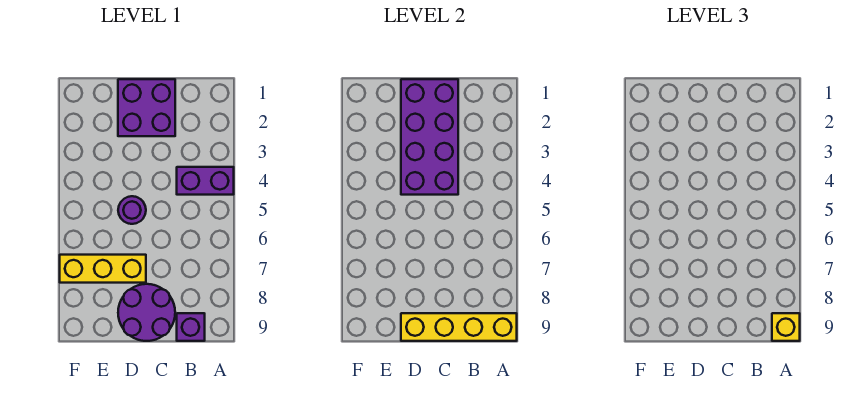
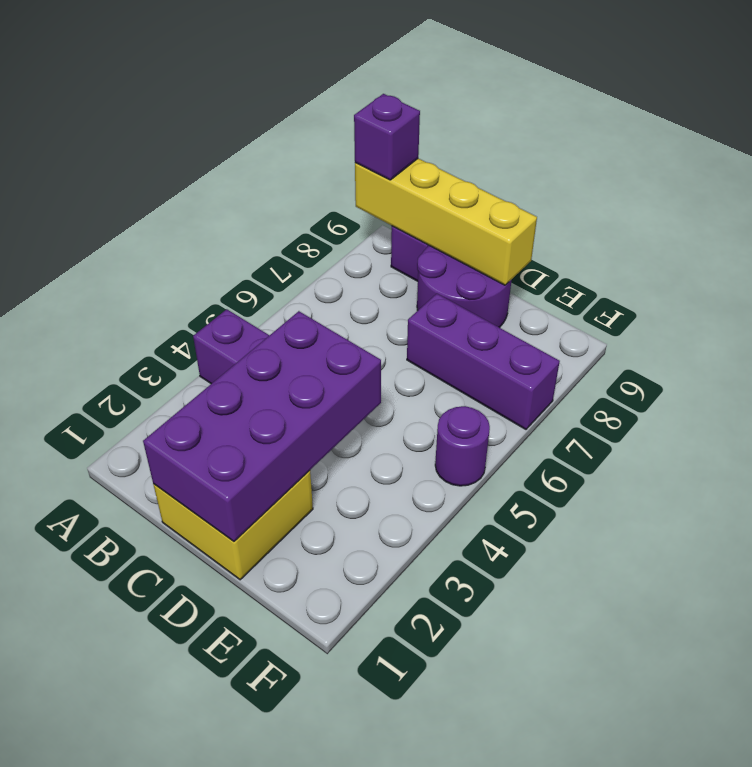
yellow 1x1 brick [772,313,800,341] -> purple 1x1 brick [354,94,420,180]
purple 2x2 brick [118,79,175,136] -> yellow 2x2 brick [153,470,313,580]
purple 1x1 round brick [118,196,146,224] -> purple 1x1 round brick moved to [435,406,490,486]
yellow 1x3 brick [60,255,146,283] -> purple 1x3 brick [407,294,560,429]

